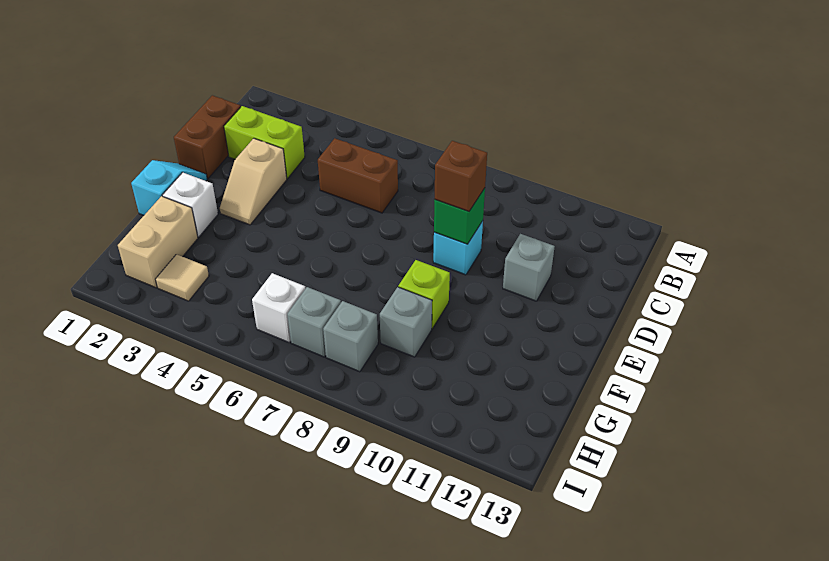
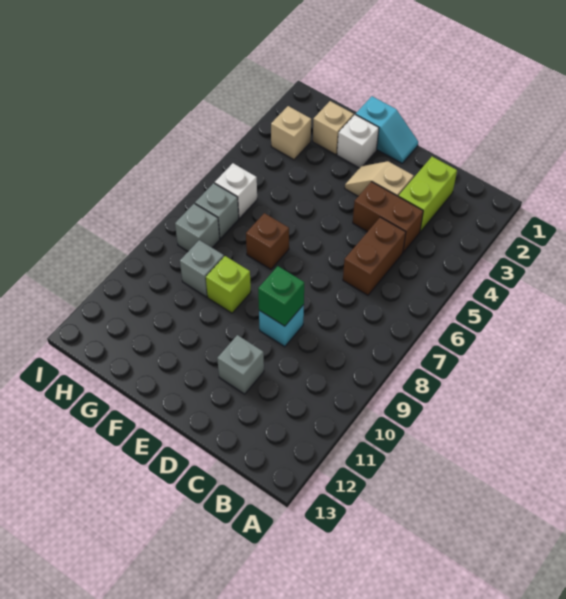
brown 1x2 brick [174,95,241,178] -> brown 1x2 brick moved to [353,182,423,252]
brown 1x1 brick [435,141,487,211] -> brown 1x1 brick moved to [246,213,289,269]
tan 1x2 brick [118,196,198,288] -> tan 1x1 brick [313,101,354,155]
tan 1x1 tile [156,254,209,301] -> tan 1x1 brick [271,106,311,160]

